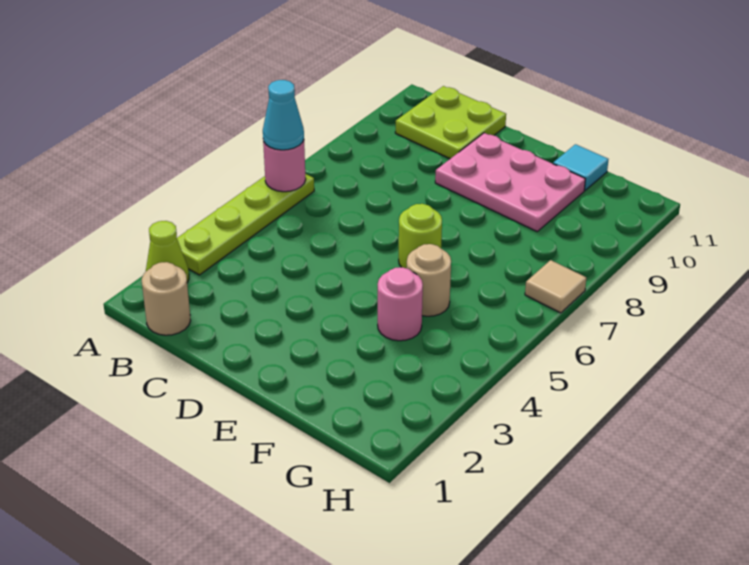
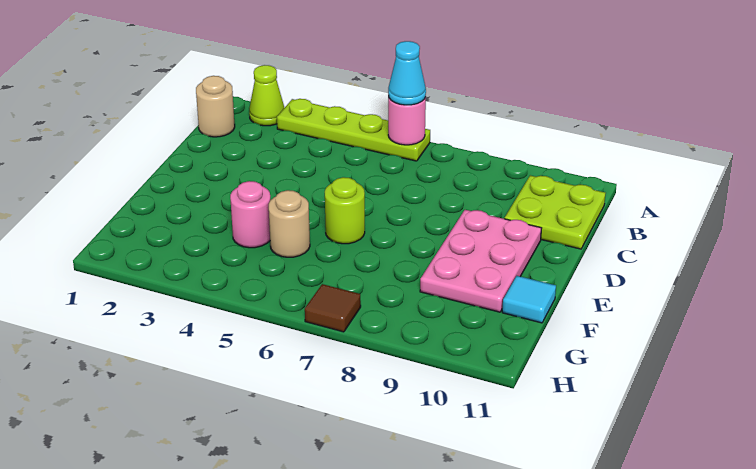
tan 1x1 tile [525,260,586,313] -> brown 1x1 tile [305,284,361,332]

